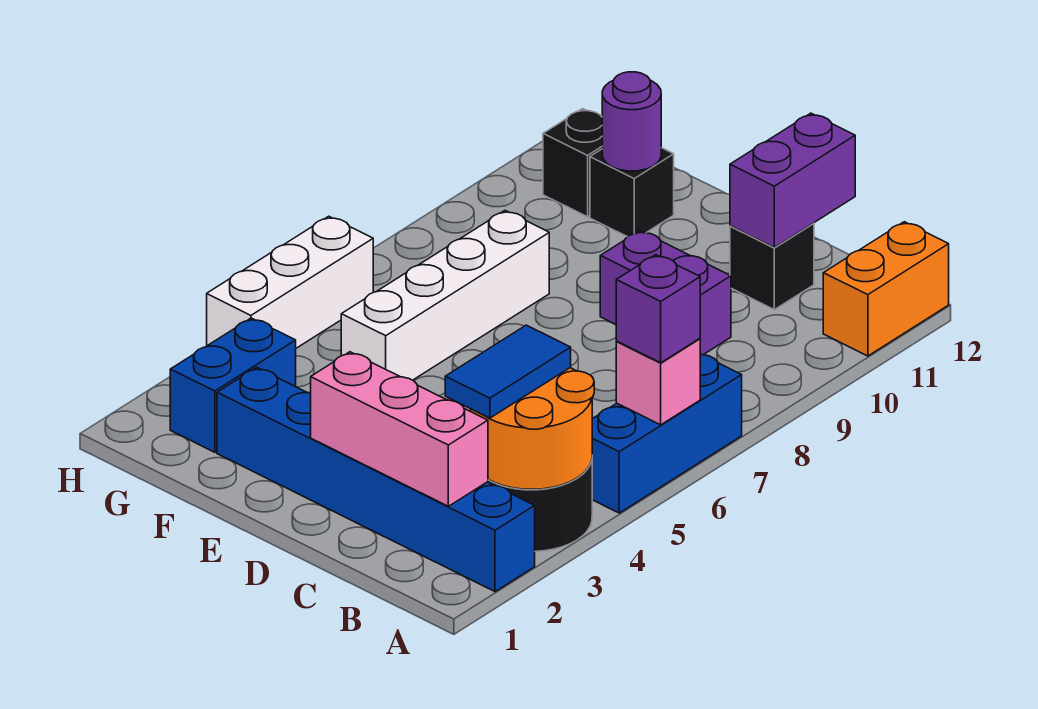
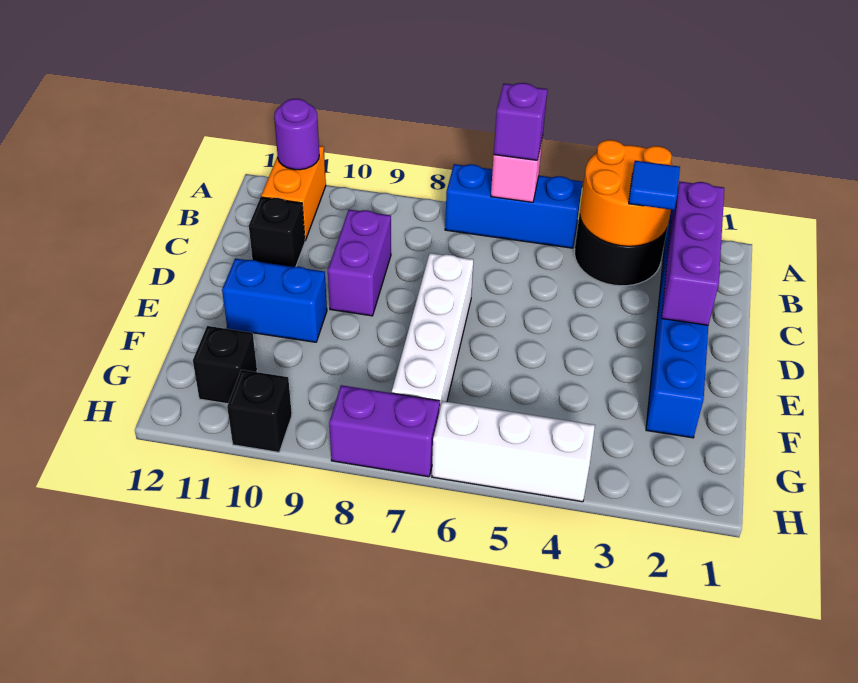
orange 1x2 brick [823,222,949,356] -> orange 1x2 brick turned to [261,146,326,241]
pink 1x3 brick [311,352,488,506] -> purple 1x3 brick [662,182,724,325]
blue 1x2 tile [445,325,571,418] -> blue 1x1 tile [629,161,680,210]
purple 1x2 brick [730,113,855,248] -> purple 1x2 brick moved to [329,385,440,477]
white 1x4 brick [341,211,549,380] -> white 1x4 brick turned to [392,253,473,412]
black 1x1 brick [590,148,674,237] -> black 1x1 brick moved to [227,370,292,452]
purple 1x1 round brick [602,72,661,171] -> purple 1x1 round brick moved to [274,99,319,170]
blue 1x2 brick [170,318,296,452] -> blue 1x2 brick moved to [222,258,327,342]

